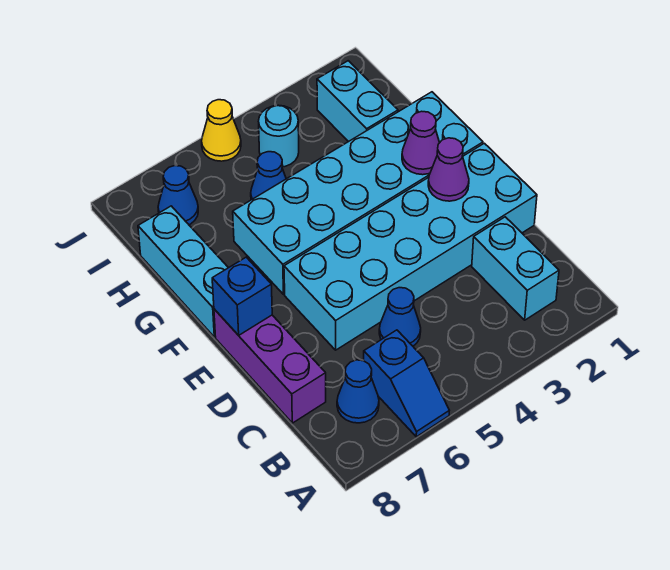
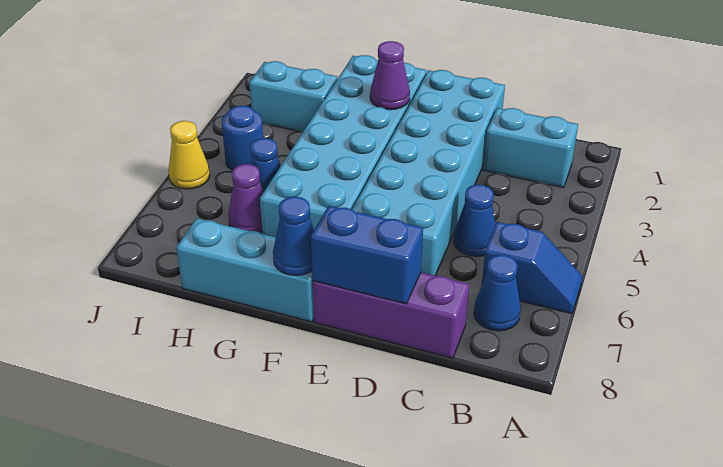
purple 1x1 cone [428,138,469,201] -> purple 1x1 cone moved to [228,164,264,233]
blue 1x1 brick [212,257,272,335] -> blue 1x2 brick [311,206,423,304]
cyan 1x1 round brick [259,105,299,167] -> blue 1x1 round brick [222,106,263,170]
blue 1x1 cone [158,166,198,225] -> blue 1x1 cone moved to [273,197,314,275]

